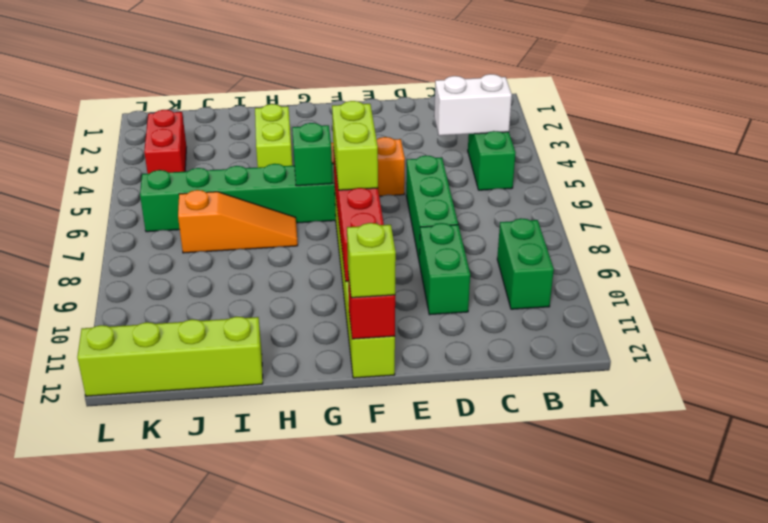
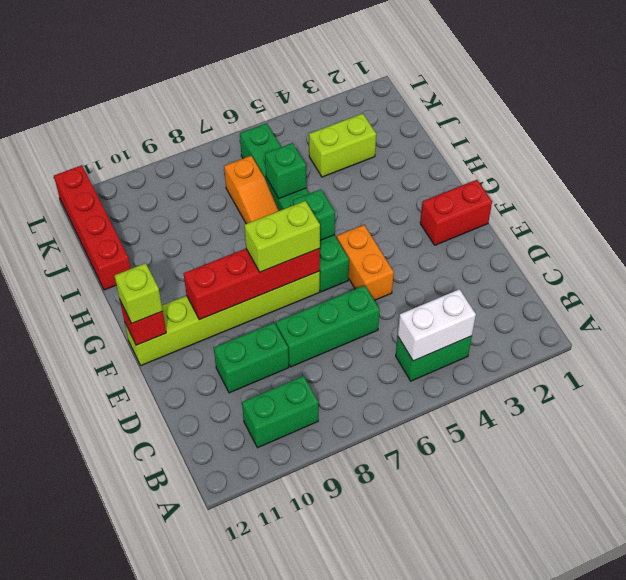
white 1x2 brick [434,74,512,136] -> white 1x2 brick turned to [398,289,476,361]
lime 1x2 brick [255,104,292,168] -> lime 1x2 brick moved to [309,113,376,177]
none -> green 1x1 brick [265,143,306,198]
lime 1x4 brick [77,317,263,396] -> red 1x4 brick [54,165,131,290]
red 1x2 brick [144,110,186,174] -> red 1x2 brick moved to [420,180,492,245]

